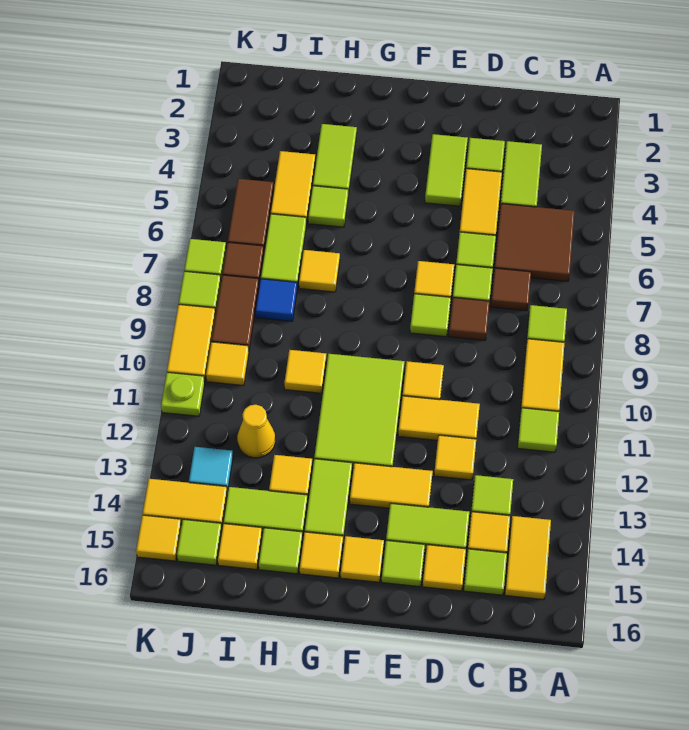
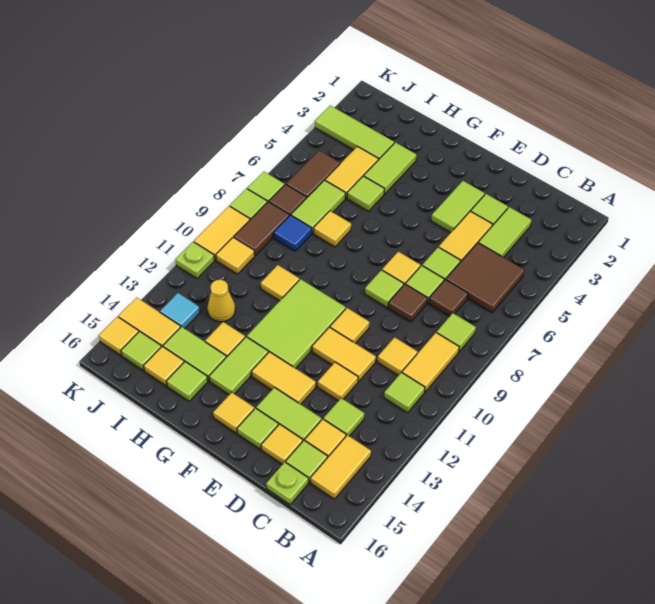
none -> lime 1x1 plate [266,462,309,505]
yellow 1x1 tile [300,532,343,578] -> yellow 1x1 tile moved to [378,337,418,376]
none -> lime 1x3 tile [315,106,394,160]

